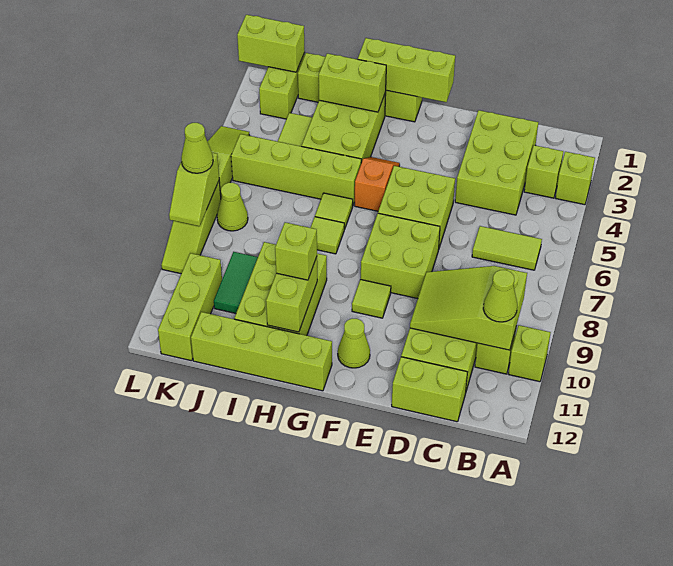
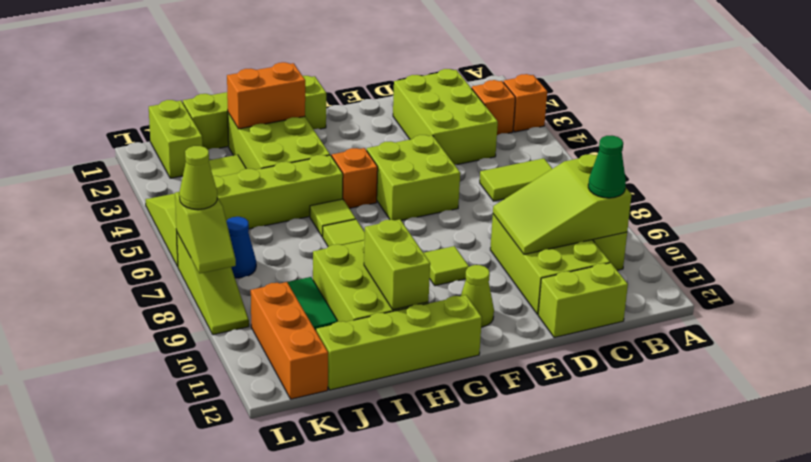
lime 1x1 brick [556,152,595,205] -> orange 1x1 brick [503,74,547,132]
lime 1x1 brick [509,325,551,382] -> none
lime 1x1 brick [524,145,563,198] -> orange 1x1 brick [472,80,516,135]
lime 1x1 cone [483,270,517,322] -> green 1x1 cone [588,136,626,198]
lime 2x2 brick [361,213,440,299] -> none
lime 1x3 brick [358,38,455,102] -> none
lime 1x2 brick [319,53,386,112] -> orange 1x2 brick [227,62,305,129]
lime 1x1 brick [275,222,317,280] -> none
lime 1x2 brick [237,15,305,72] -> none
lime 1x1 cone [217,183,248,231] -> blue 1x1 cone [226,217,256,278]
lime 1x3 brick [158,253,222,361] -> orange 1x3 brick [251,282,328,399]

